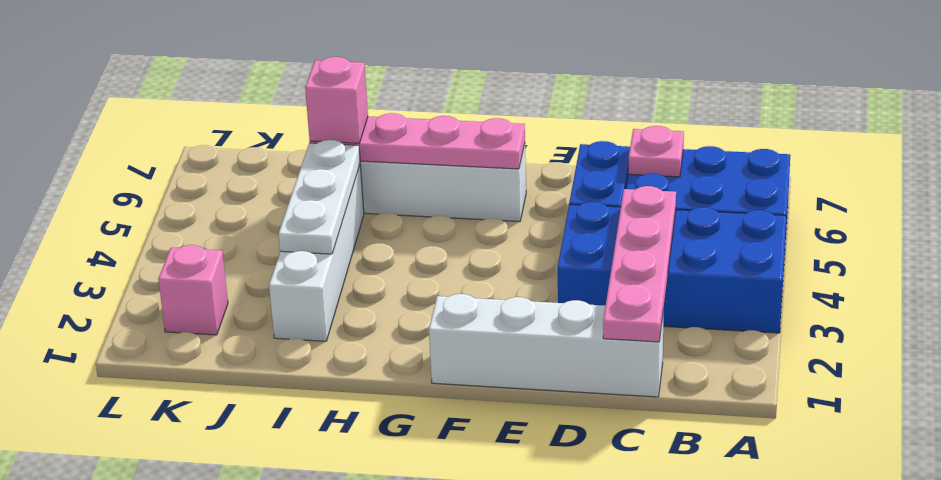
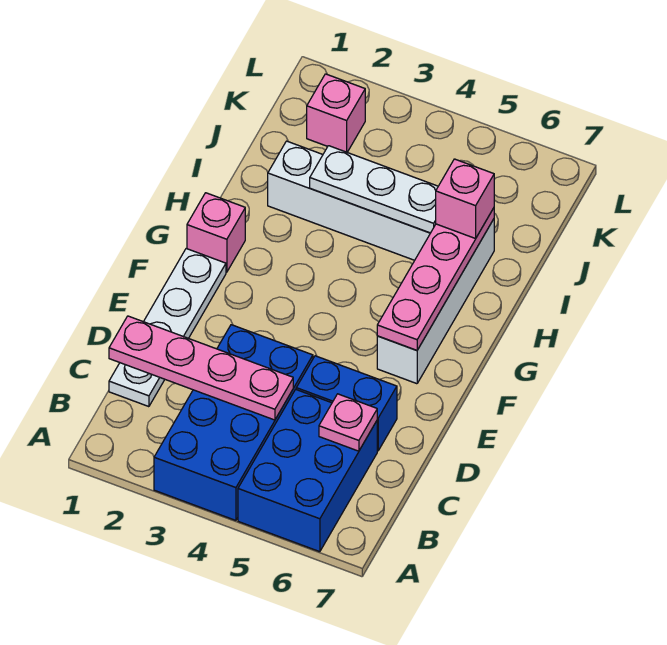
white 1x4 brick [429,294,664,397] -> white 1x4 plate [109,249,226,407]
none -> pink 1x1 brick [187,193,245,272]

